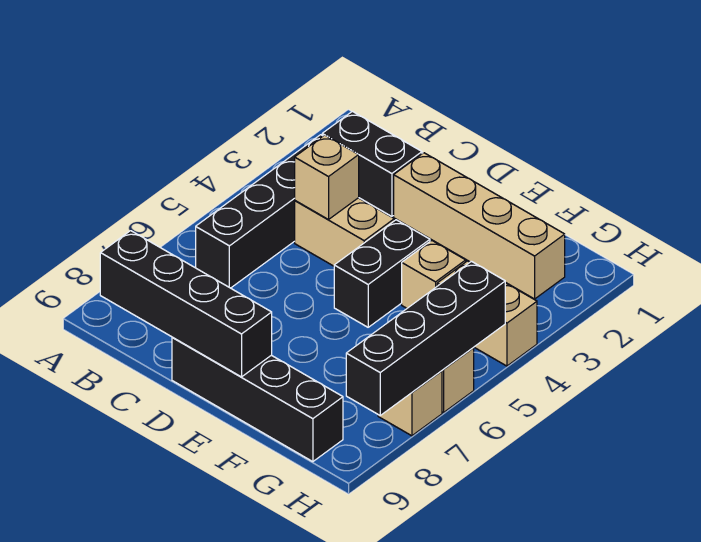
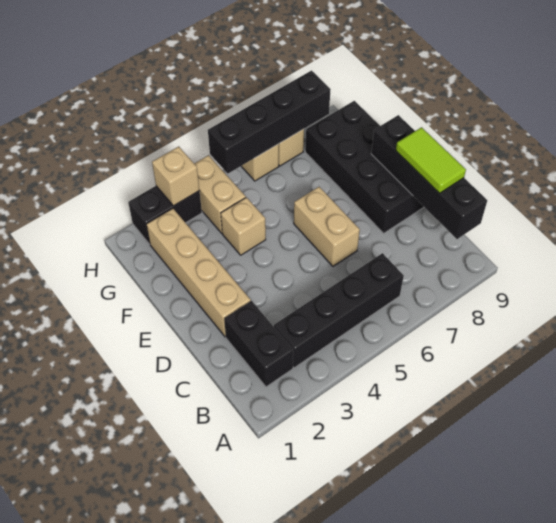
tan 1x2 brick [295,198,394,266] -> tan 1x2 brick moved to [294,187,360,266]
tan 1x1 brick [295,135,359,220] -> tan 1x1 brick moved to [152,146,199,206]
none -> lime 1x2 tile [396,127,466,193]
black 1x4 brick [172,337,343,462] -> black 2x4 brick [305,101,424,233]
black 1x2 brick [334,220,430,327] -> black 1x2 brick moved to [128,186,202,244]

